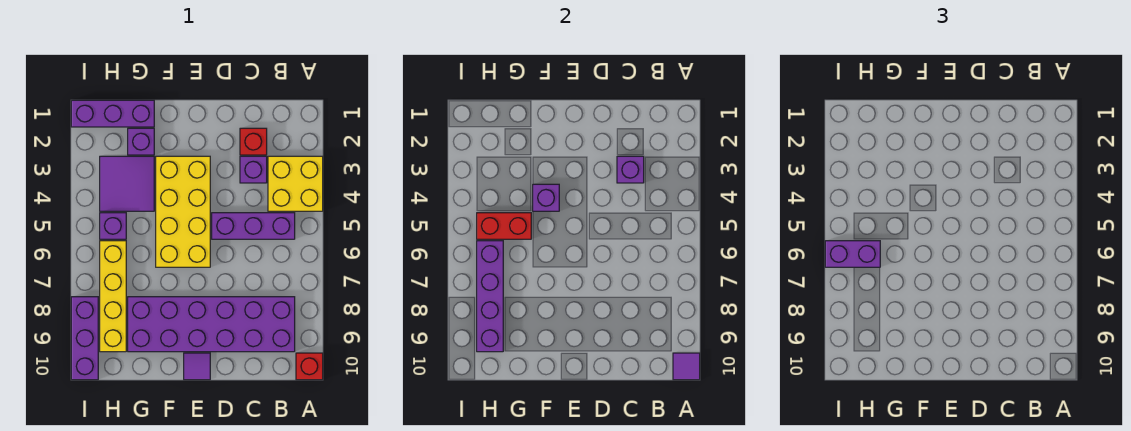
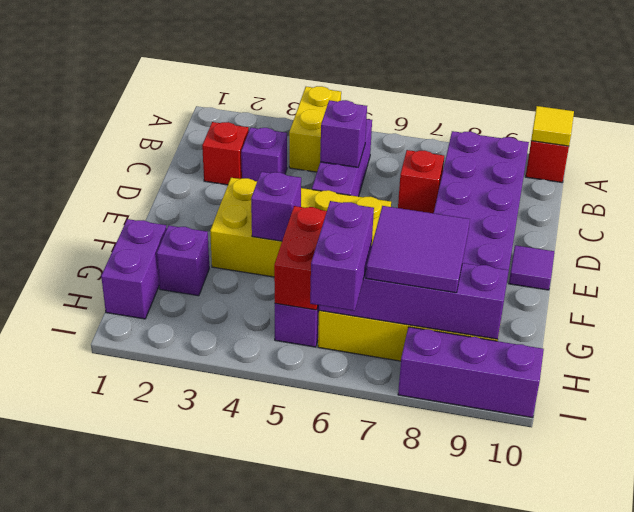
yellow 2x2 brick [268,156,323,211] -> yellow 1x2 brick [289,86,341,172]
purple 1x1 tile [673,353,700,380] -> yellow 1x1 tile [531,106,574,146]
purple 1x1 brick [617,156,644,183] -> purple 1x1 brick moved to [320,100,367,167]
none -> red 1x1 brick [398,150,444,213]
purple 1x3 brick [71,100,154,127] -> purple 1x2 brick [101,219,167,319]
purple 2x2 tile [100,156,154,211] -> purple 2x2 tile moved to [366,206,470,293]

